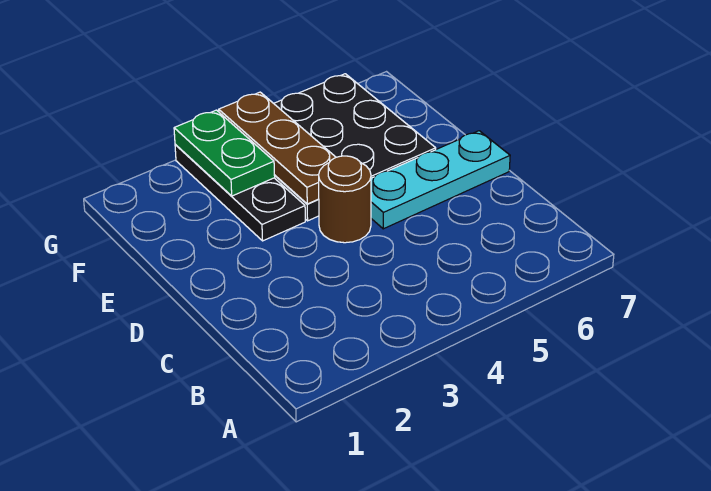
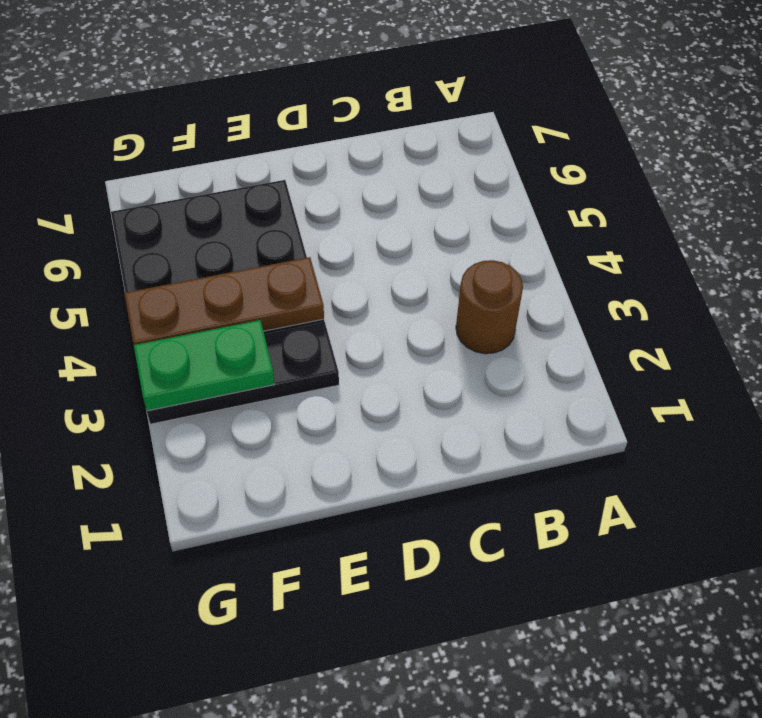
brown 1x1 round brick [319,156,371,243] -> brown 1x1 round brick moved to [456,260,523,354]
cyan 1x3 plate [371,131,510,229] -> none

